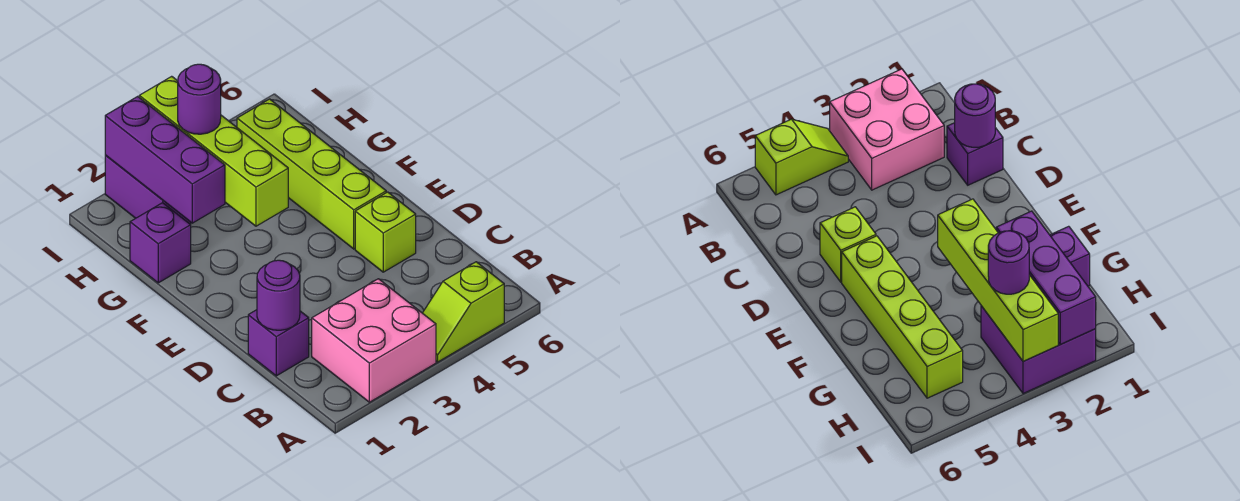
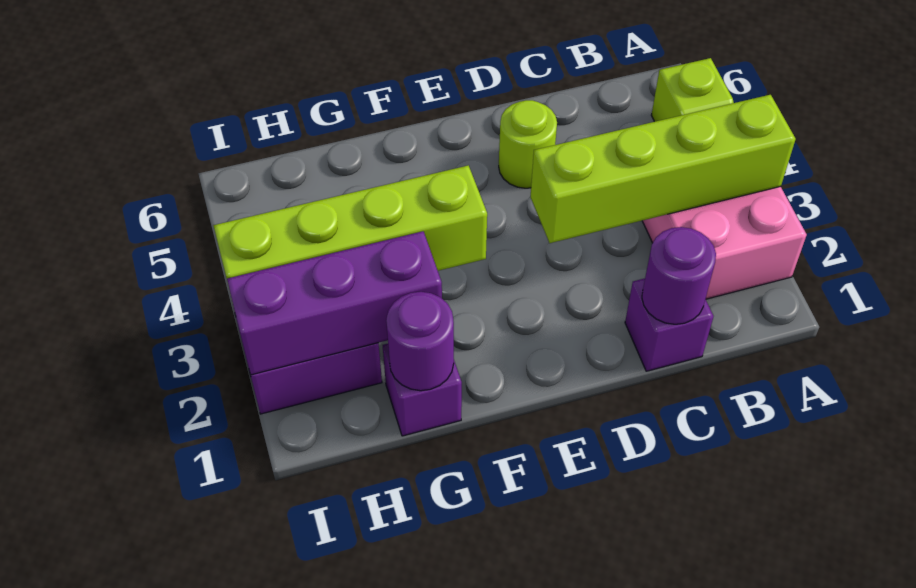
lime 1x1 brick [355,192,416,272] -> lime 1x1 round brick [499,100,557,188]
lime 1x4 brick [237,99,386,249] -> lime 1x4 brick moved to [531,95,796,243]
purple 1x1 round brick [178,64,221,134] -> purple 1x1 round brick moved to [386,292,454,391]

